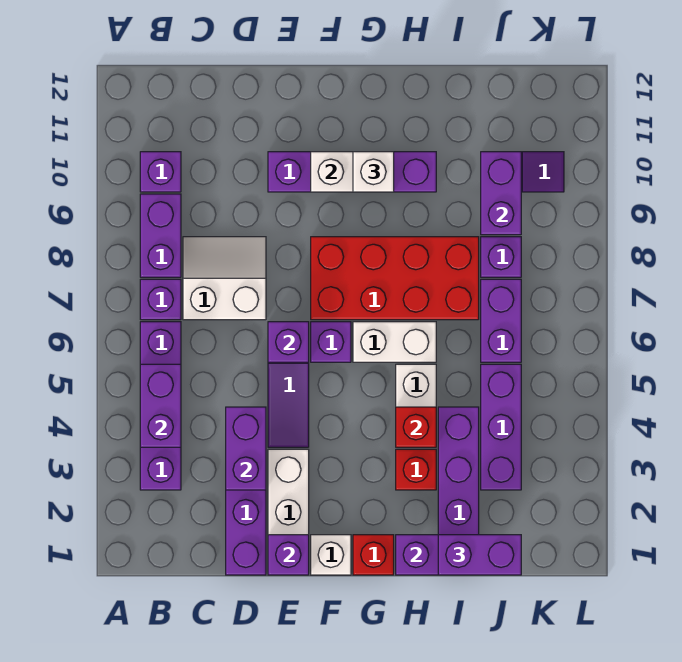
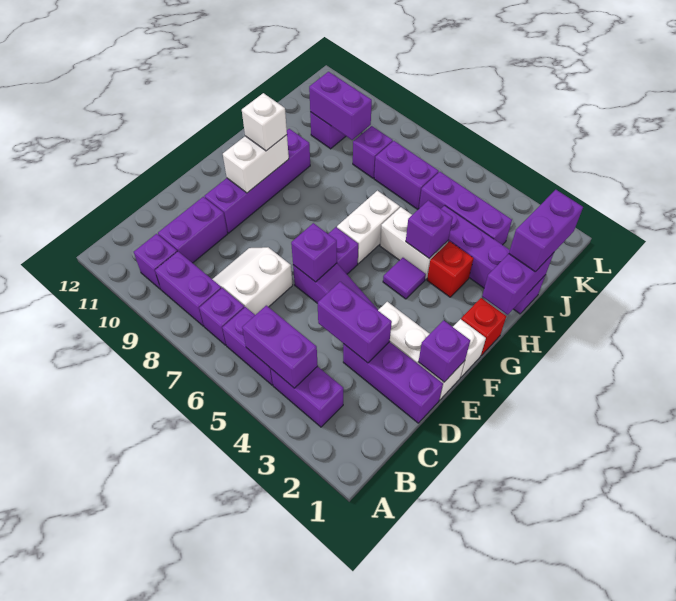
none -> purple 1x2 brick [158,197,228,263]
red 2x4 brick [311,237,479,320] -> none
none -> purple 1x1 tile [383,258,426,299]
red 1x1 brick [396,407,436,447] -> purple 1x1 brick [406,200,453,258]

